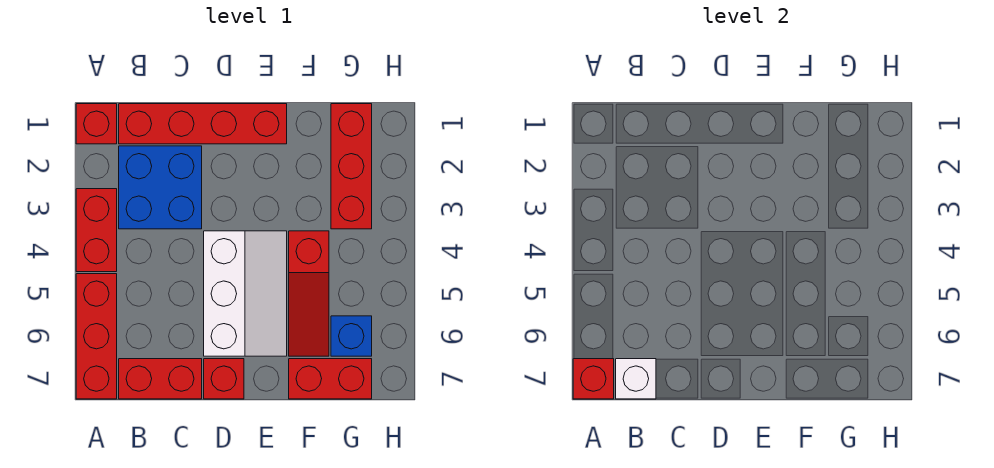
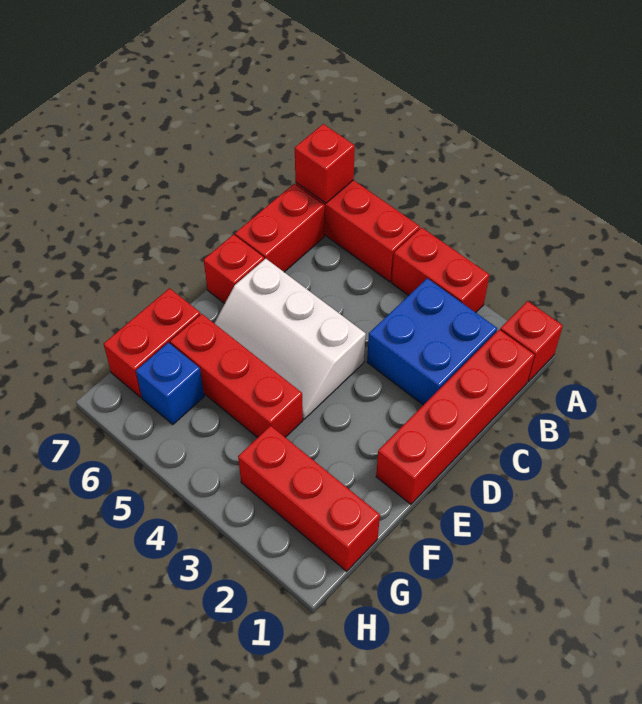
white 1x1 brick [616,359,656,399] -> none
red 1x3 slope [289,231,329,356] -> red 1x3 brick [170,314,303,438]

